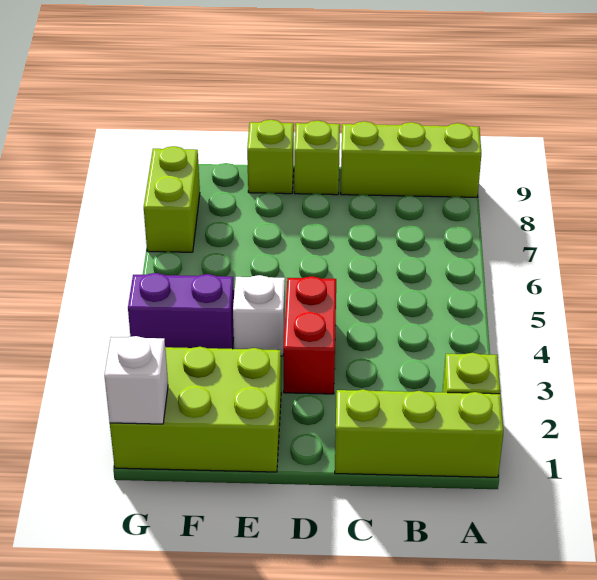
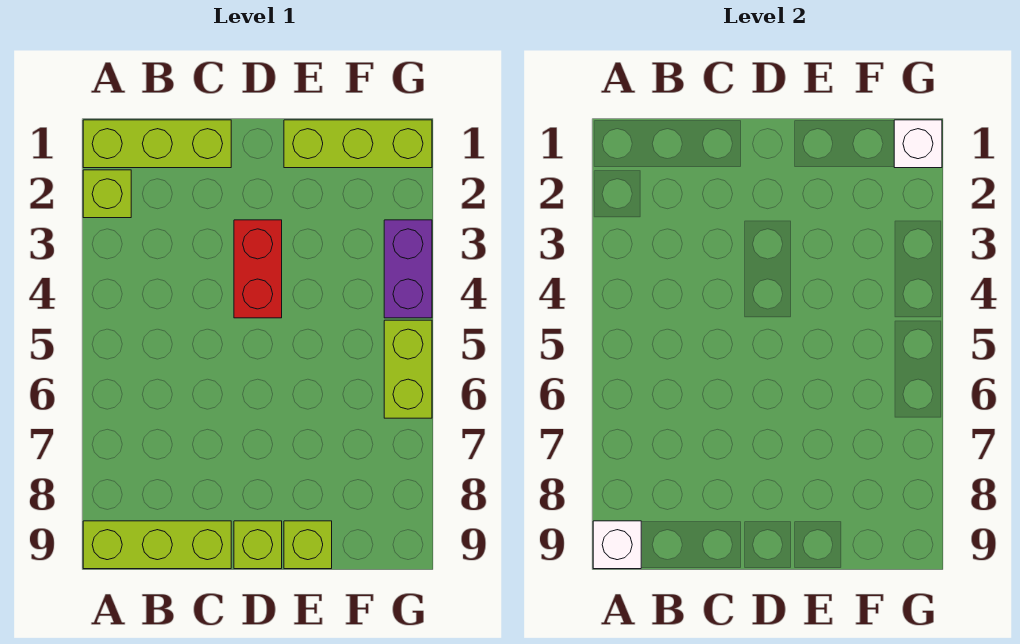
lime 2x3 brick [110,347,281,472] -> lime 1x3 brick [284,120,432,168]
white 1x1 brick [233,275,285,356] -> white 1x1 brick moved to [593,521,641,569]
purple 1x2 brick [128,273,234,349] -> purple 1x2 brick turned to [384,220,432,318]
lime 1x2 brick [144,146,200,252] -> lime 1x2 brick moved to [384,320,432,418]

